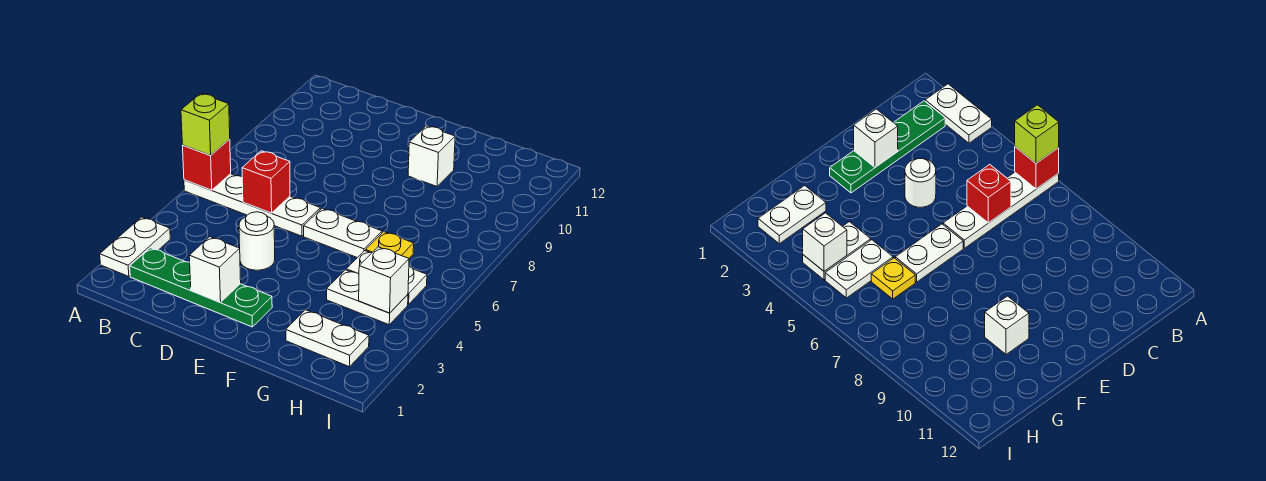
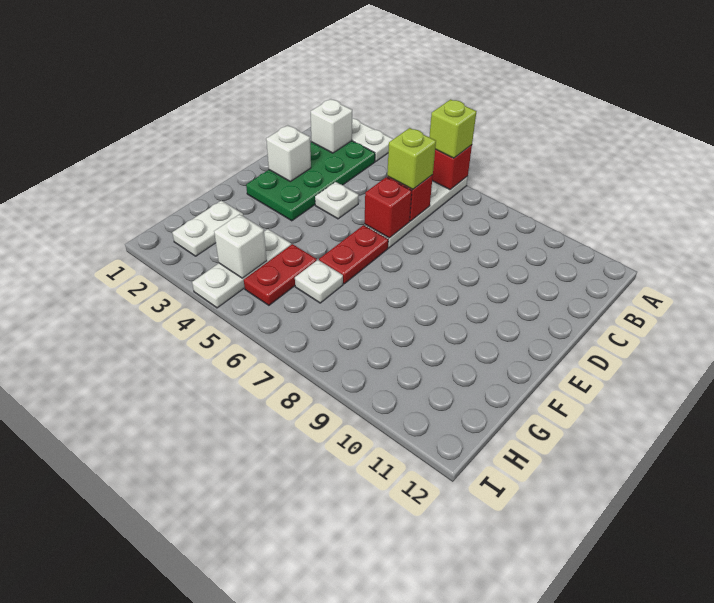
green 1x4 plate [130,248,272,327] -> green 2x4 plate [246,141,375,221]
none -> lime 1x1 brick [387,128,436,189]
white 1x1 round brick [239,212,275,270] -> white 1x1 plate [315,182,359,219]
none -> red 1x1 brick [365,177,412,238]
white 1x2 plate [304,208,382,258] -> red 1x2 plate [319,225,388,284]
white 1x1 brick [408,126,455,186] -> white 1x1 brick moved to [311,99,352,153]
white 1x2 plate [327,270,408,325] -> white 1x3 plate [192,229,291,308]
white 1x2 plate [346,251,427,304] -> red 1x2 plate [244,244,317,305]
yellow 1x1 plate [366,232,414,258] -> white 1x1 plate [295,260,343,303]

